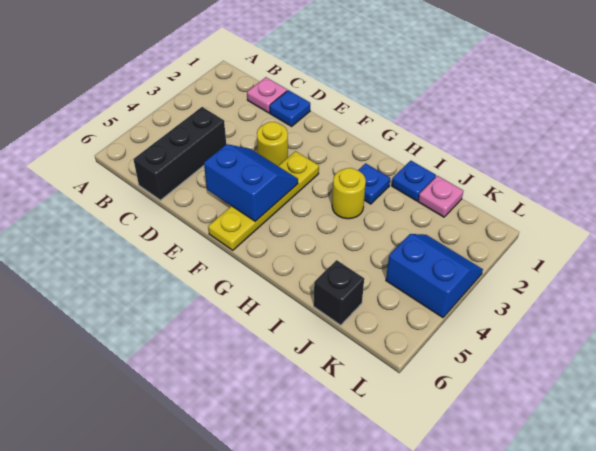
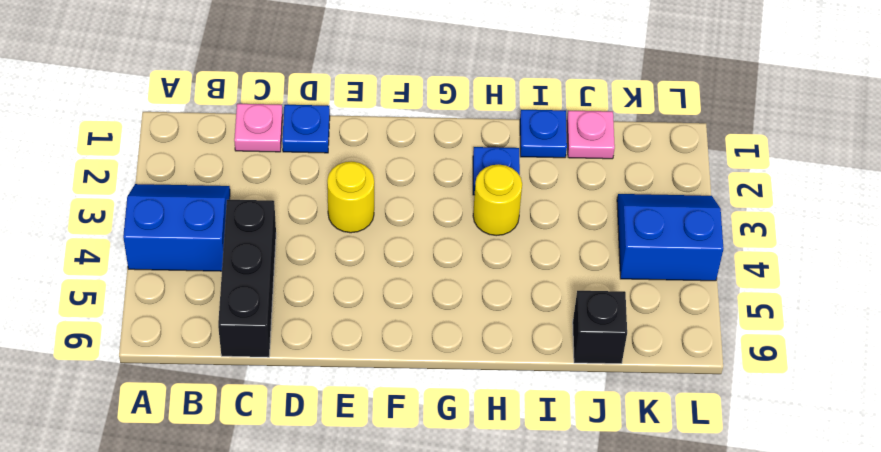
blue 2x2 slope [204,144,298,221] -> blue 2x2 slope moved to [123,184,230,271]
yellow 1x4 plate [208,151,319,250] -> none

